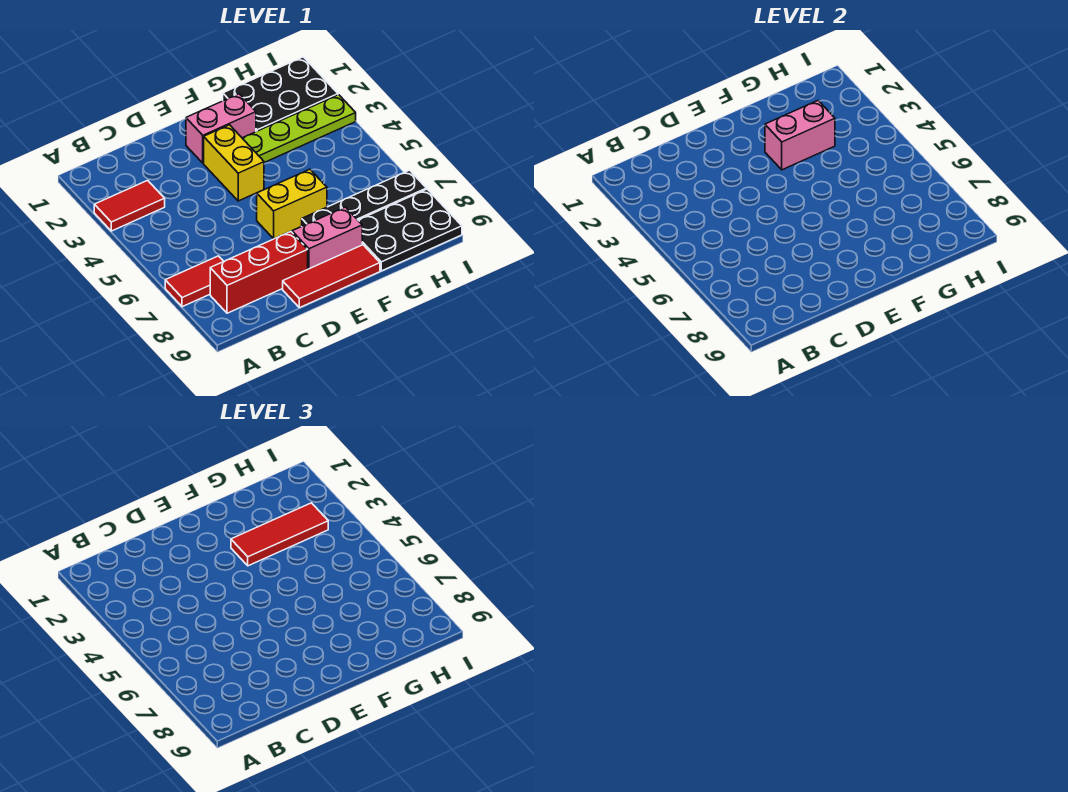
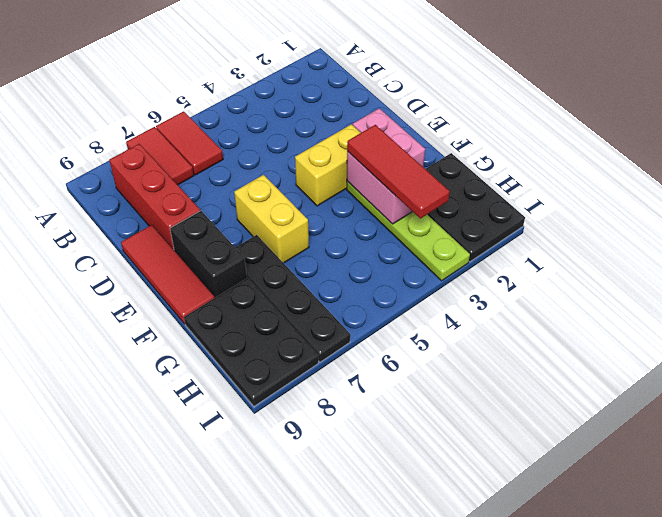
red 1x2 tile [94,180,165,231] -> red 1x2 tile moved to [156,111,223,175]
pink 1x2 brick [292,207,362,269] -> black 1x2 brick [170,211,247,298]

